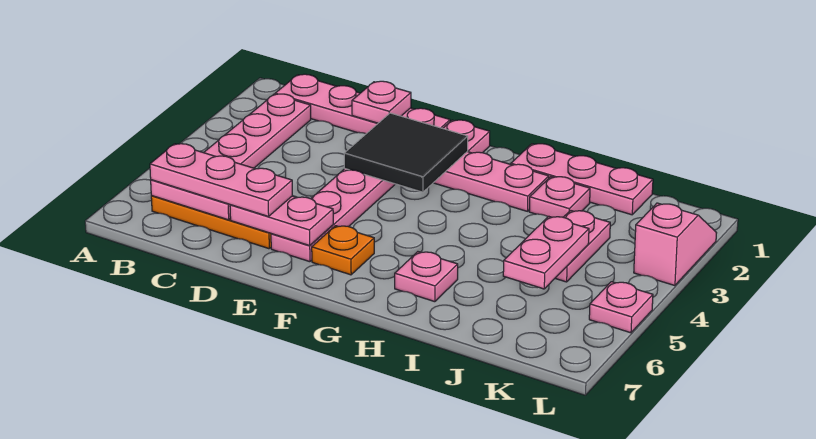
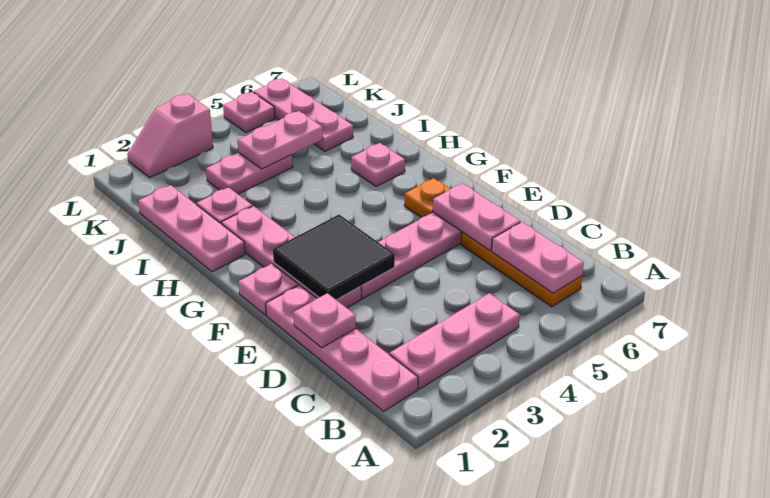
pink 1x3 plate [150,144,292,217] -> pink 1x3 plate moved to [254,79,353,151]

